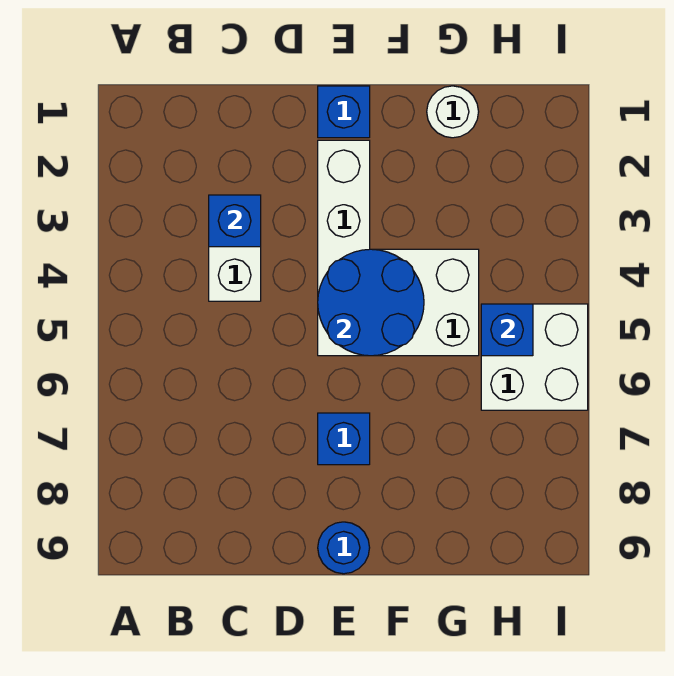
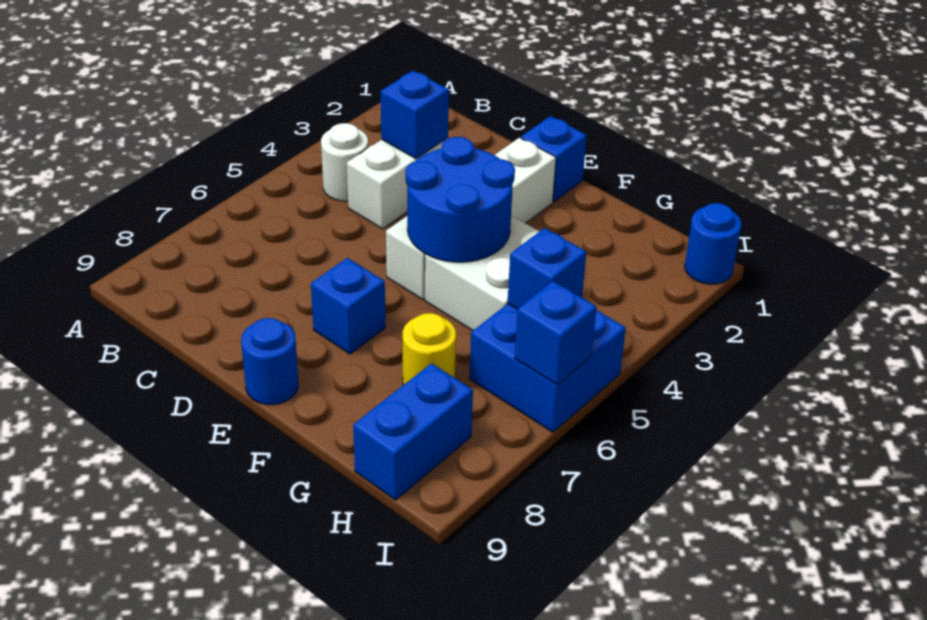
white 1x1 round brick [427,86,479,138] -> white 1x1 round brick moved to [321,123,368,201]
none -> yellow 1x1 round brick [403,313,456,385]
white 2x2 brick [481,304,588,410] -> blue 2x2 brick [470,304,626,432]
none -> blue 1x2 brick [353,363,473,500]
none -> blue 1x1 round brick [685,203,742,284]
none -> blue 1x1 brick [515,281,597,385]

